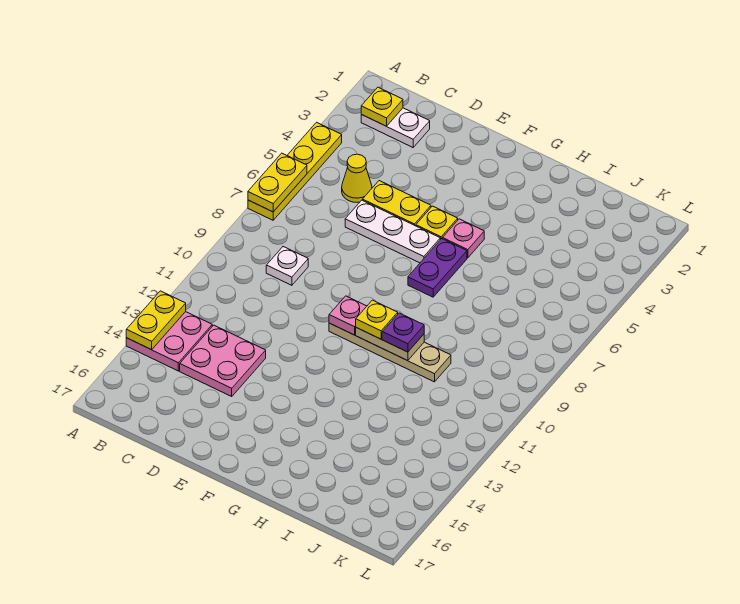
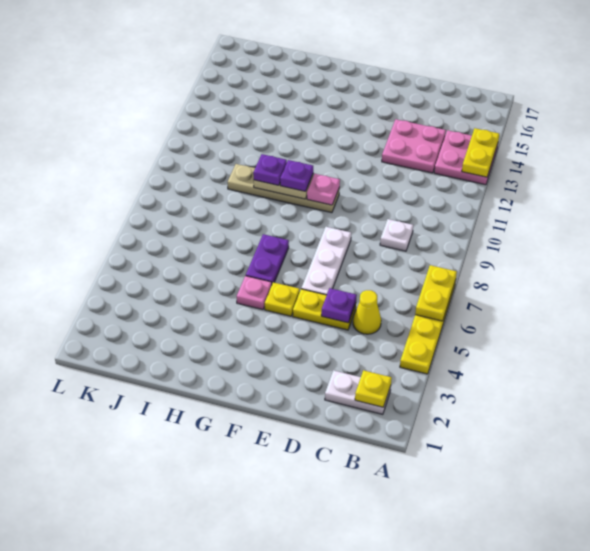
none -> purple 1x1 plate [321,288,357,323]
white 1x3 plate [345,200,440,263] -> white 1x3 plate turned to [301,227,351,295]
yellow 1x1 plate [356,300,398,339] -> purple 1x1 plate [280,160,313,191]

